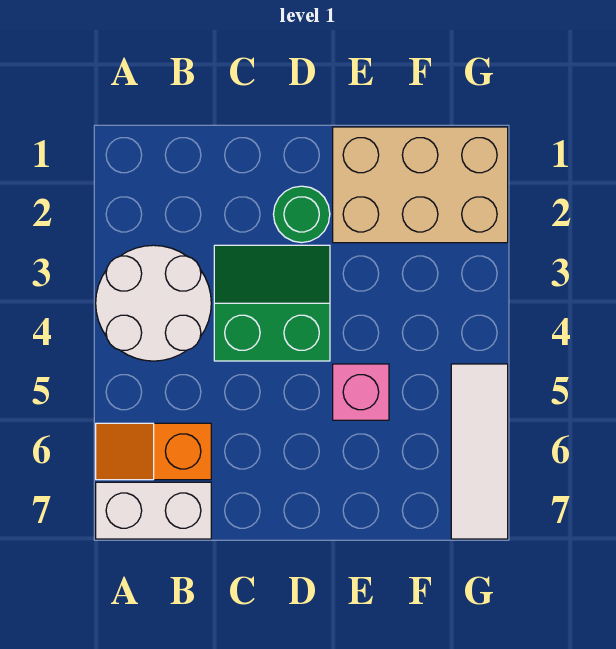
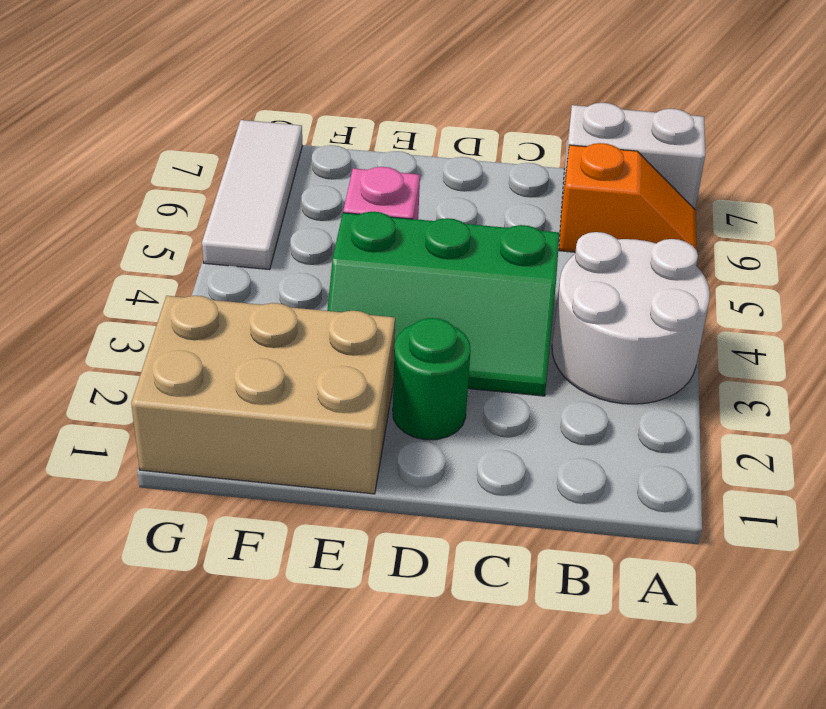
green 2x2 slope [214,245,330,361] -> green 2x3 slope [327,212,560,396]

